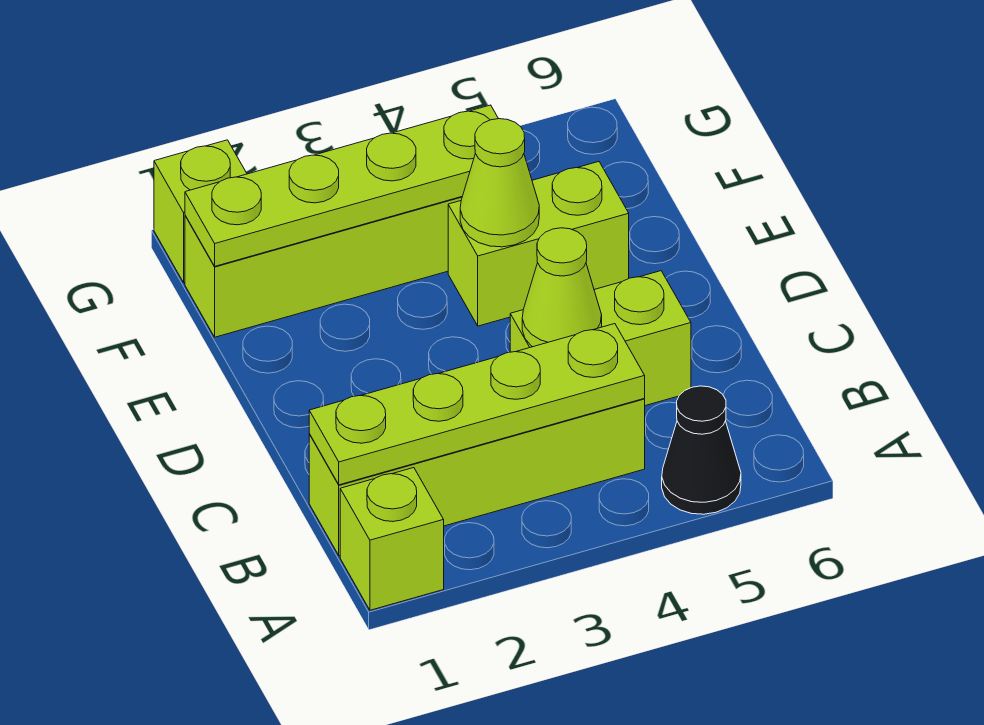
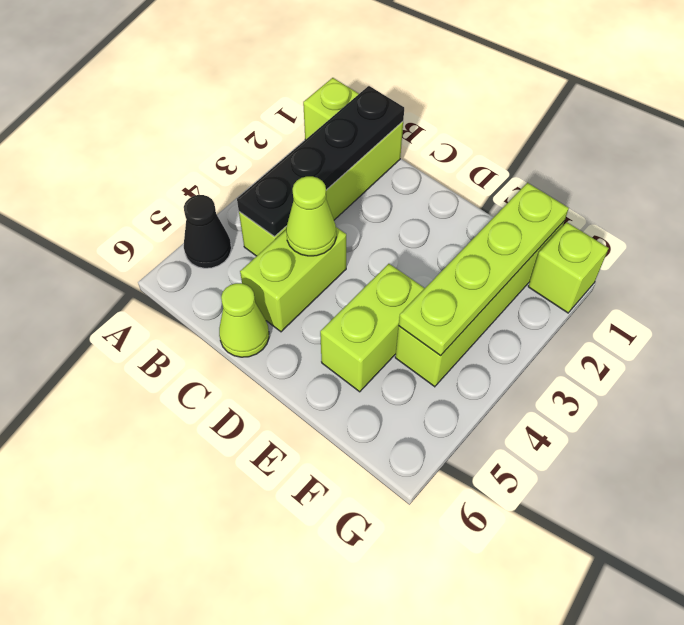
lime 1x4 plate [309,324,645,485] -> black 1x4 plate [237,86,404,236]
lime 1x1 cone [460,119,539,247] -> lime 1x1 cone moved to [219,283,269,357]

